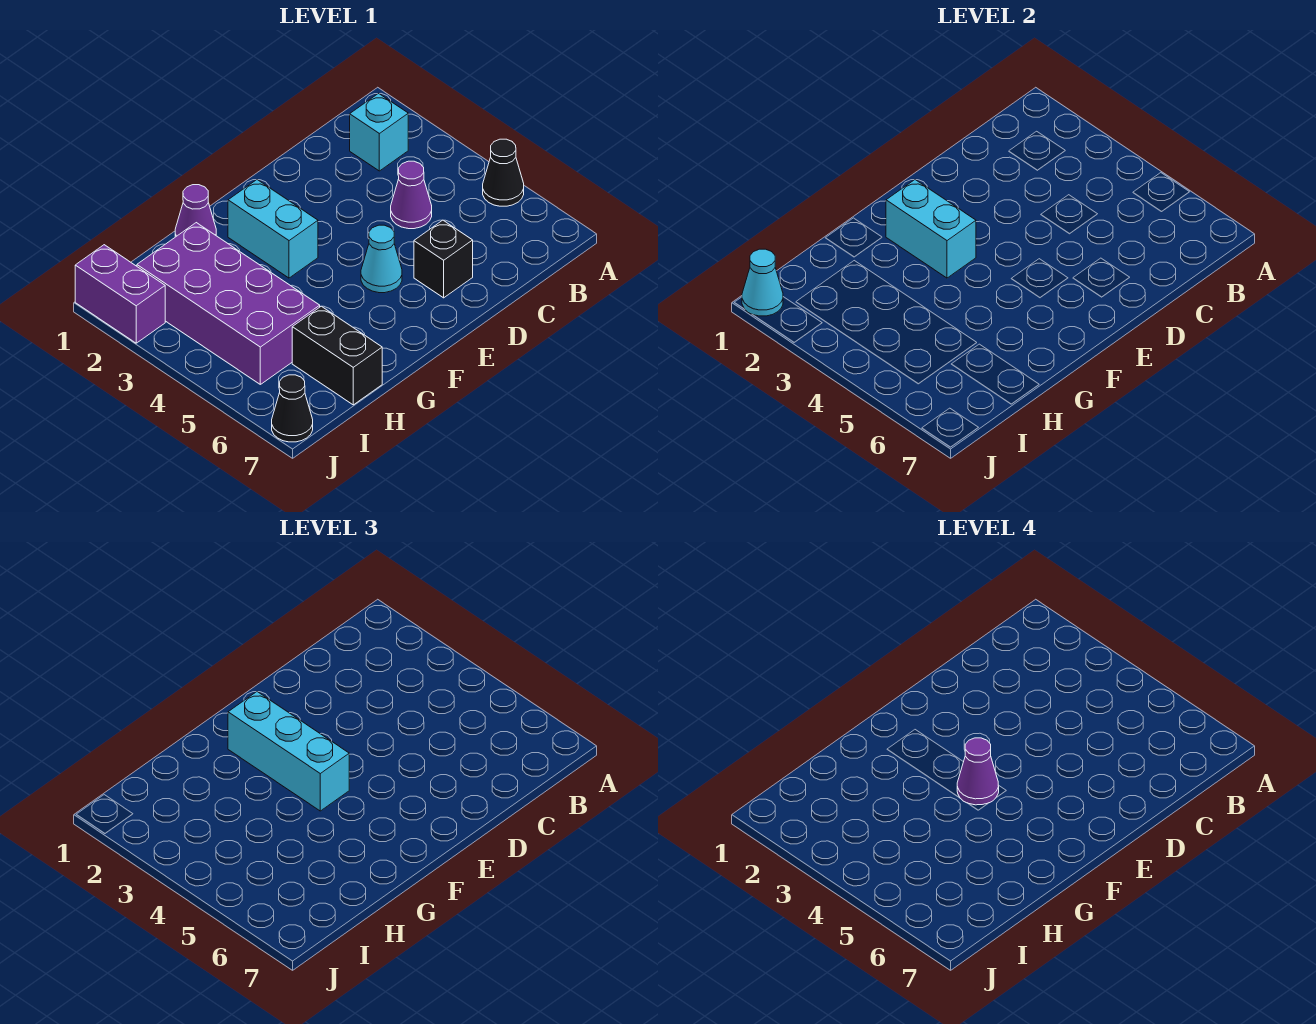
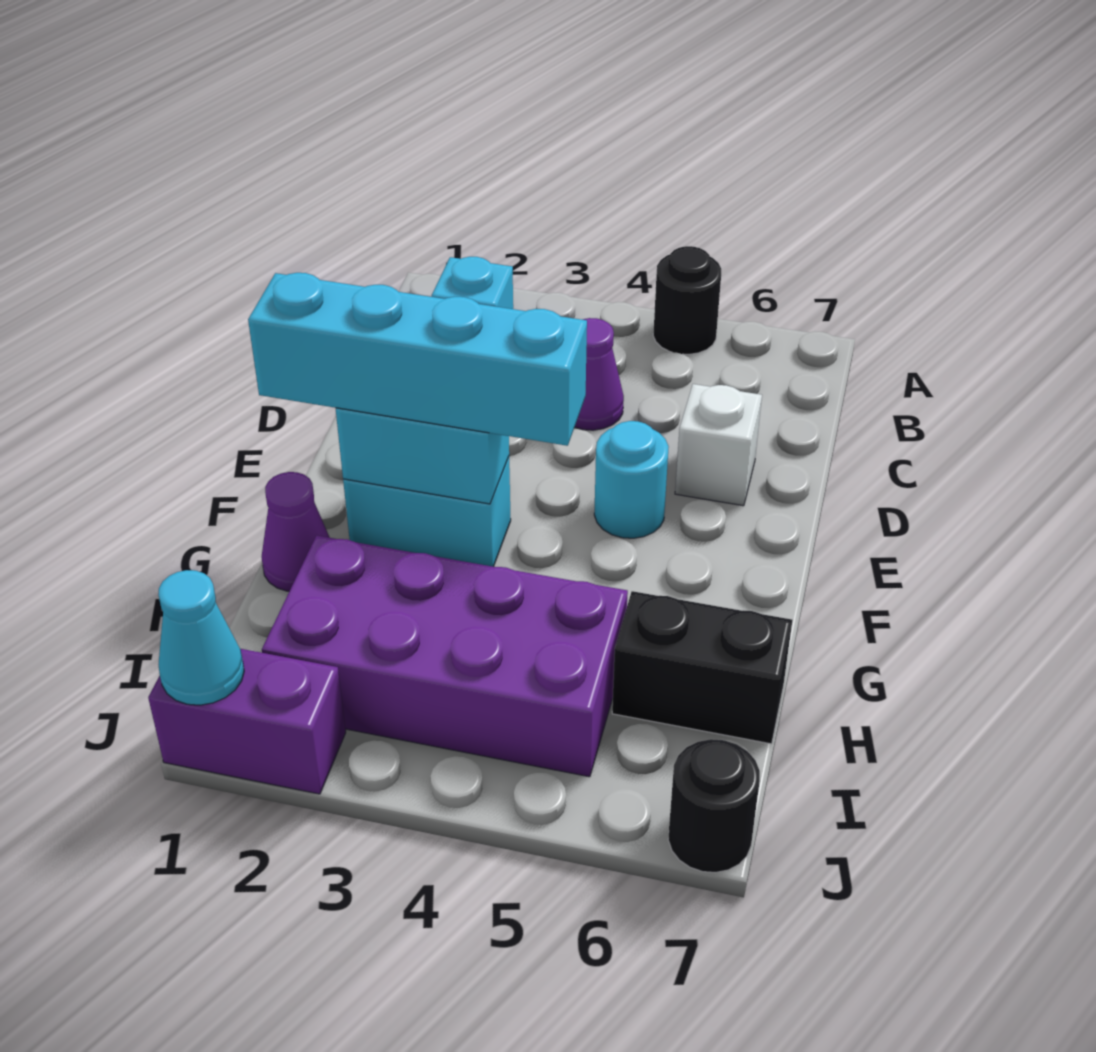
black 1x1 cone [483,139,524,206] -> black 1x1 round brick [653,246,721,354]
black 1x1 brick [414,220,473,298] -> white 1x1 brick [675,384,762,506]
cyan 1x1 cone [361,225,402,293] -> cyan 1x1 round brick [594,421,669,538]
cyan 1x3 brick [228,692,349,811] -> cyan 1x4 brick [248,273,587,446]
purple 1x1 cone [957,738,999,805] -> none
black 1x1 cone [272,375,313,442] -> black 1x1 round brick [668,739,760,872]

